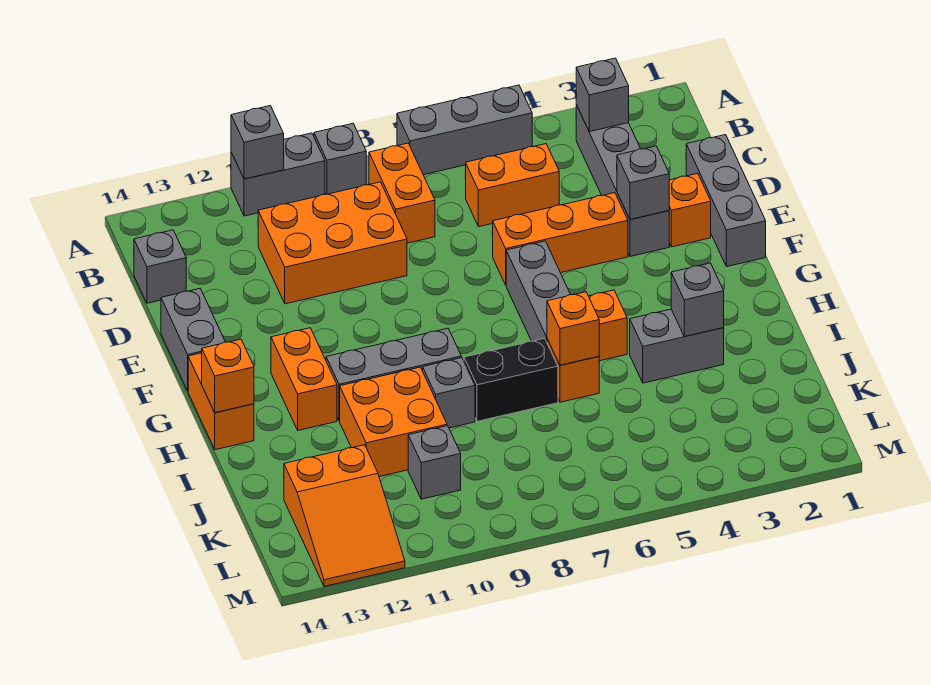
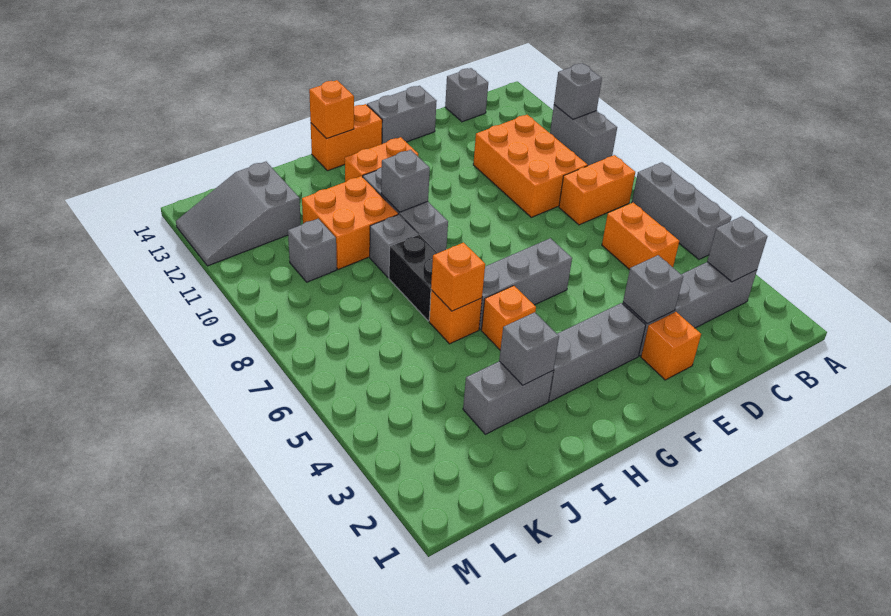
grey 1x1 brick [314,124,366,194] -> grey 1x1 brick moved to [381,150,430,212]
grey 1x3 brick [686,135,766,267] -> grey 1x3 brick moved to [549,303,646,402]
orange 1x3 brick [493,193,628,285] -> none
grey 1x2 brick [630,309,724,383] -> grey 1x2 brick turned to [463,361,553,434]
orange 2x3 slope [284,445,405,586] -> grey 2x3 slope [176,162,301,266]

